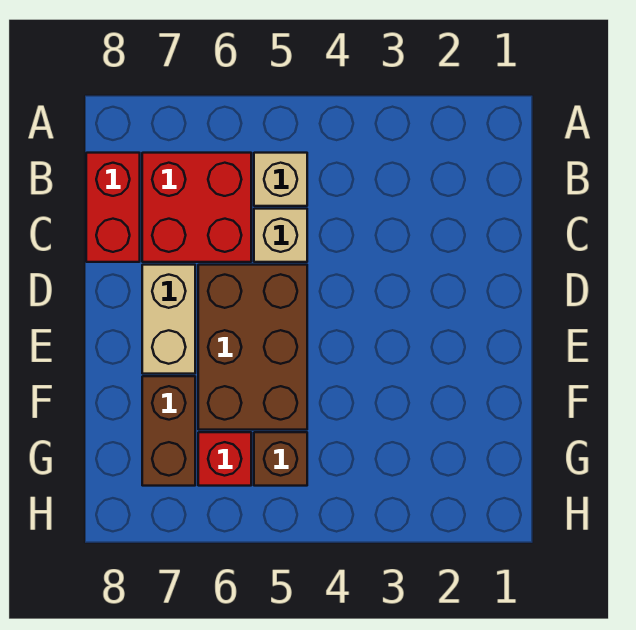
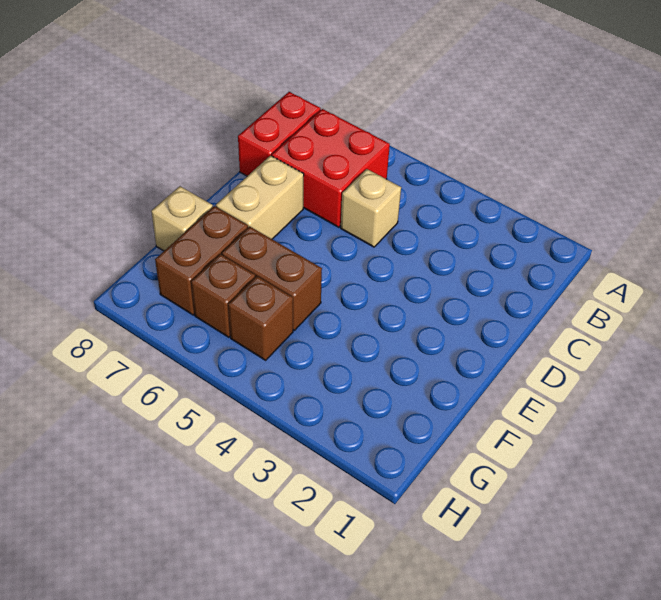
tan 1x1 brick [254,153,307,206] -> tan 1x1 brick moved to [151,186,213,251]
brown 2x3 brick [198,265,307,430] -> brown 1x2 brick [222,227,322,330]
red 1x1 brick [198,432,251,486] -> brown 1x1 brick [191,254,255,337]

